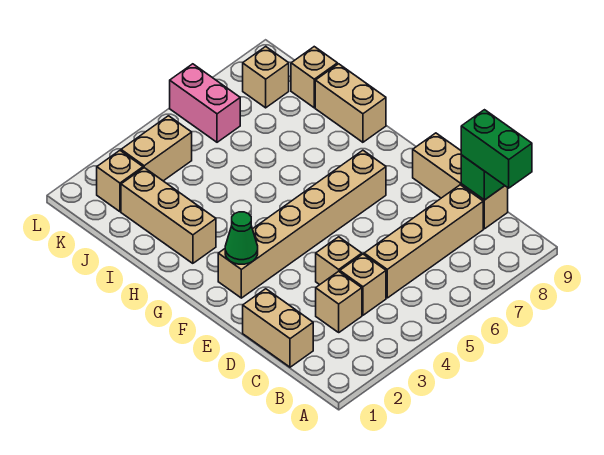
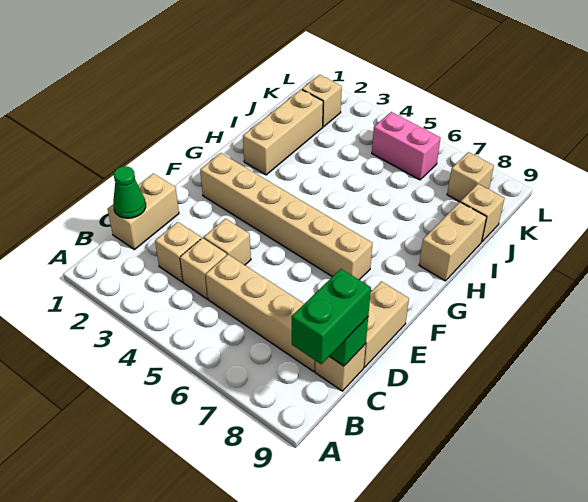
green 1x1 cone [225,212,258,264] -> green 1x1 cone moved to [113,166,146,218]
tan 1x2 brick [121,116,192,181] -> none
pink 1x2 brick [170,64,240,142] -> pink 1x2 brick turned to [372,112,441,180]

